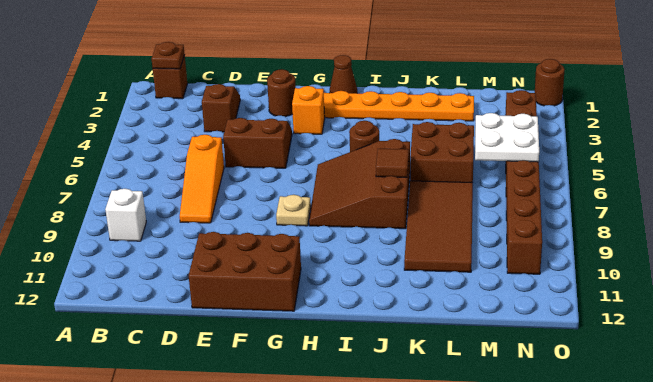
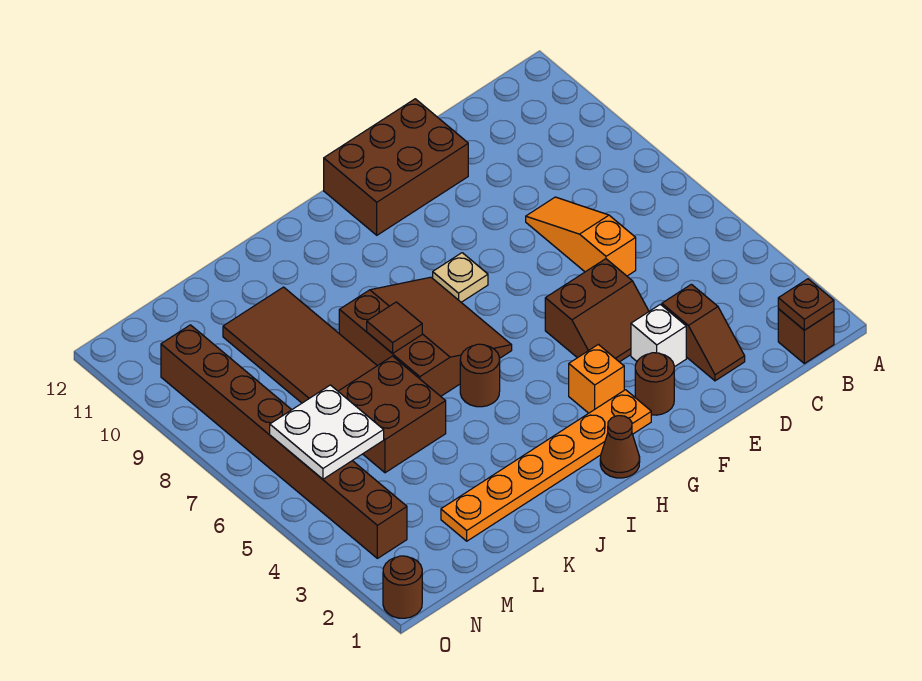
white 1x1 brick [105,189,146,241] -> white 1x1 brick moved to [631,304,686,367]

